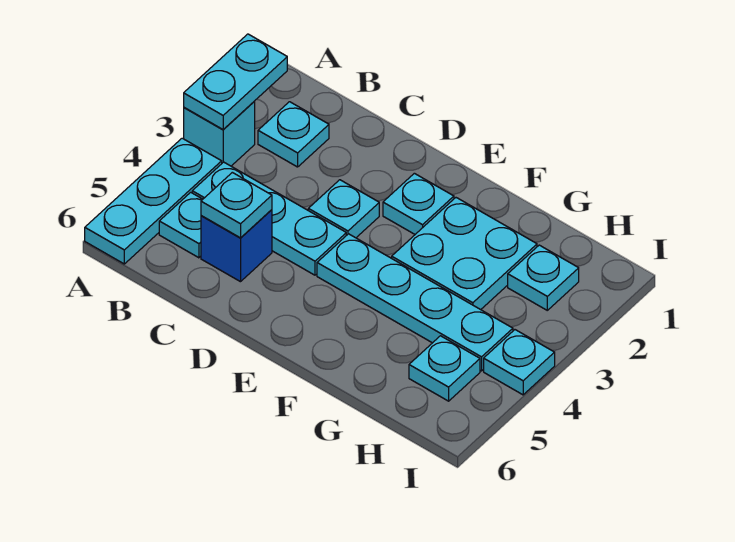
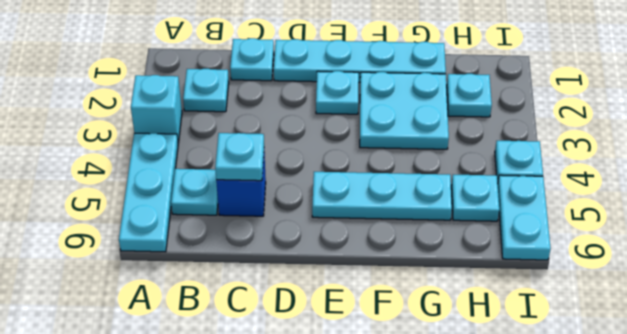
cyan 1x2 plate [184,34,287,130] -> cyan 1x2 plate moved to [498,175,551,260]
cyan 1x3 plate [192,162,346,275] -> cyan 1x3 plate moved to [312,172,452,220]
cyan 1x1 plate [308,180,379,238] -> cyan 1x1 plate moved to [230,38,274,81]
cyan 1x4 plate [317,234,513,371] -> cyan 1x4 plate moved to [274,39,446,82]

